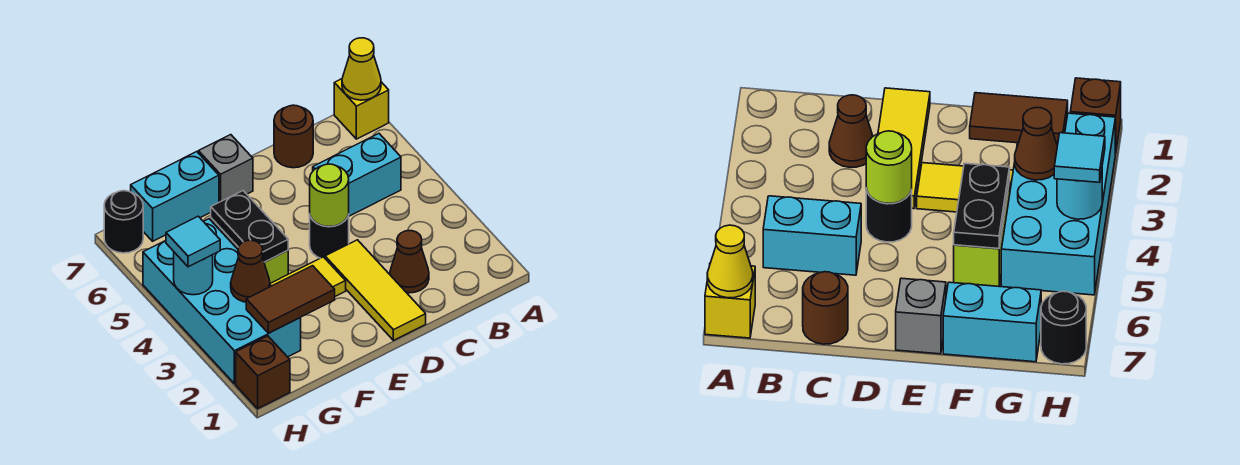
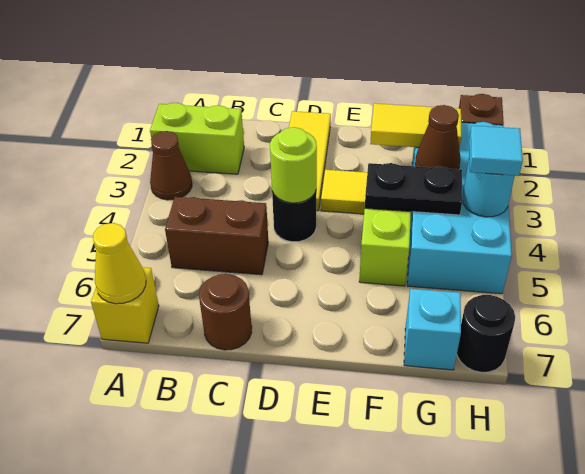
none -> lime 1x2 brick [150,103,244,174]
cyan 1x2 brick [313,134,401,216] -> brown 1x2 brick [165,197,268,275]
brown 1x1 cone [390,231,429,293] -> brown 1x1 cone moved to [150,131,192,200]
grey 1x1 brick [198,135,253,202] -> none
brown 1x2 tile [246,266,335,333] -> yellow 1x2 tile [370,103,461,149]
black 1x2 plate [211,191,288,262] -> black 1x2 plate turned to [365,163,462,215]
cyan 1x2 brick [131,152,219,241] -> cyan 1x1 brick [404,289,461,370]

